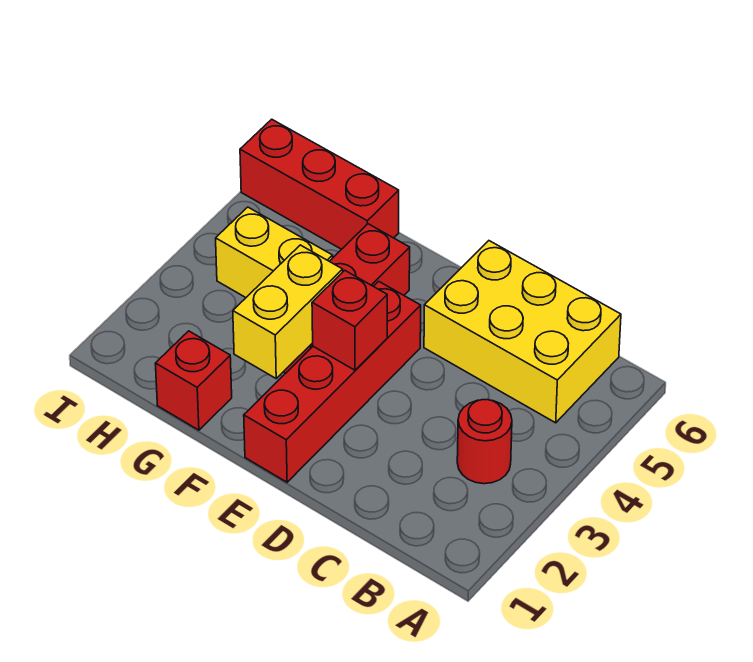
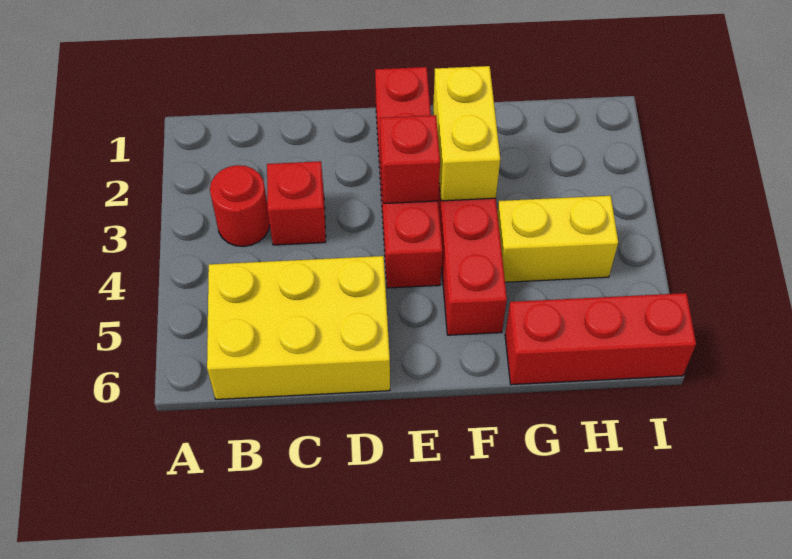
red 1x1 brick [155,331,232,430] -> red 1x1 brick moved to [267,161,326,245]

